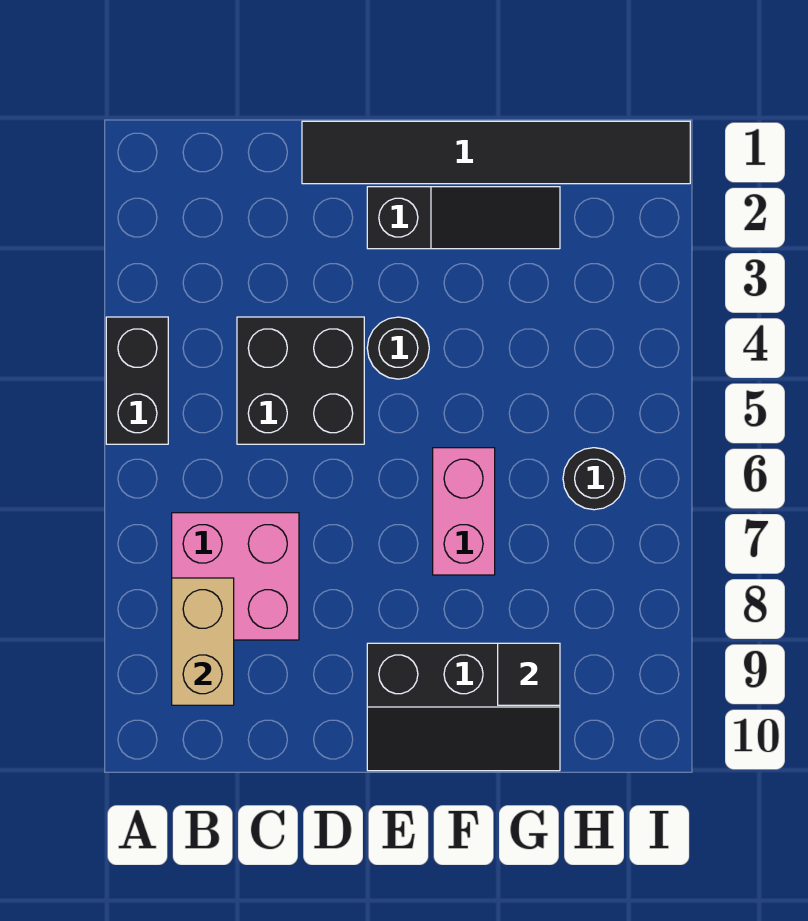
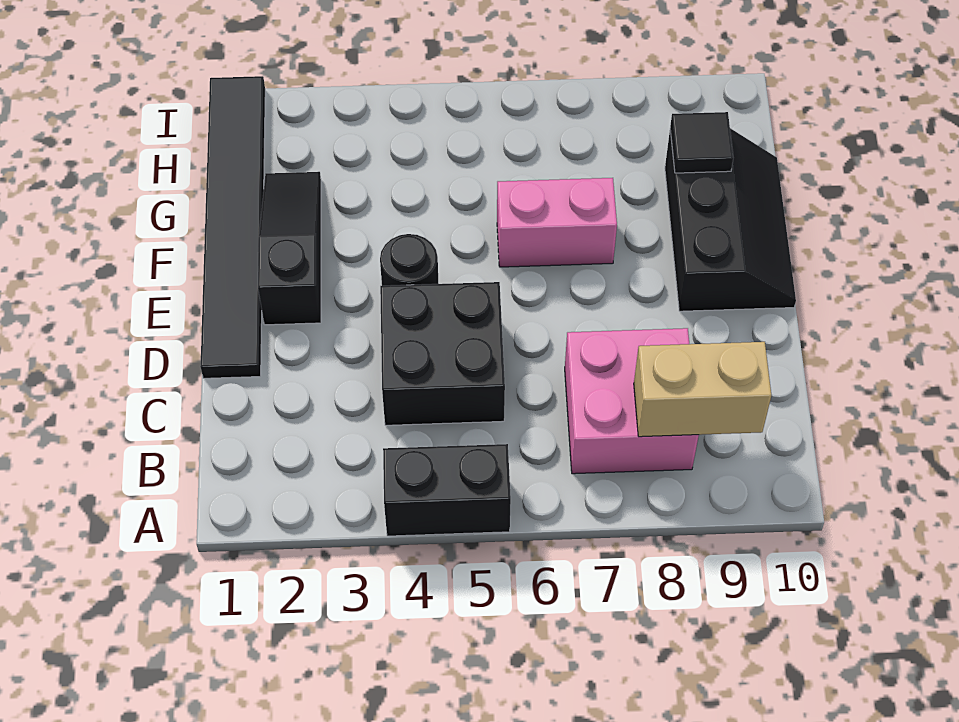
black 1x1 round brick [563,448,625,510] -> none

